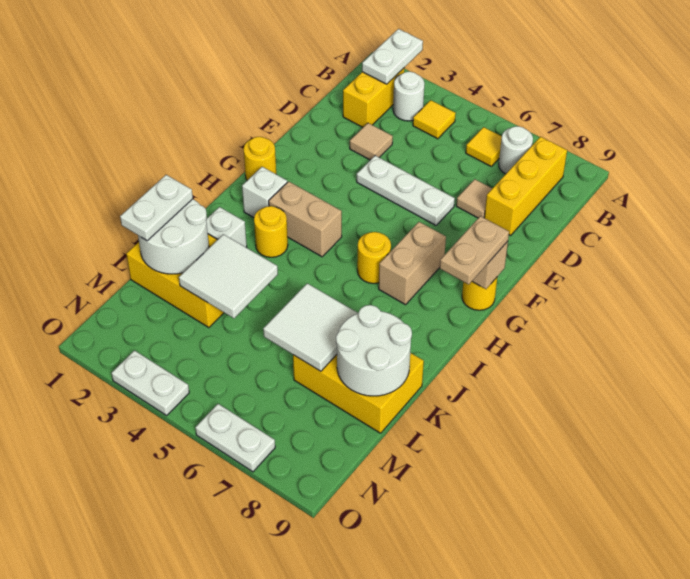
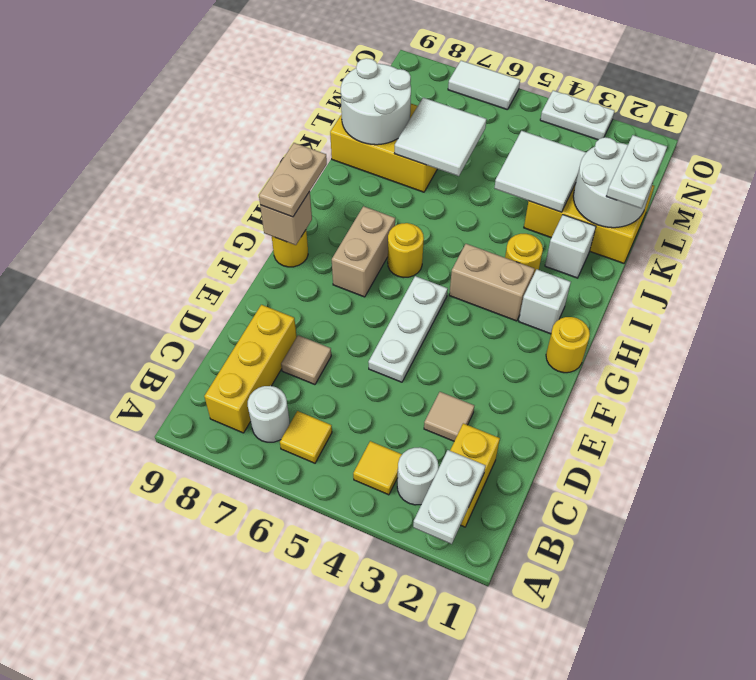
white 1x3 plate [357,156,455,225] -> white 1x3 plate turned to [368,276,448,382]
white 1x2 plate [195,404,275,472] -> white 1x2 tile [448,61,520,110]

